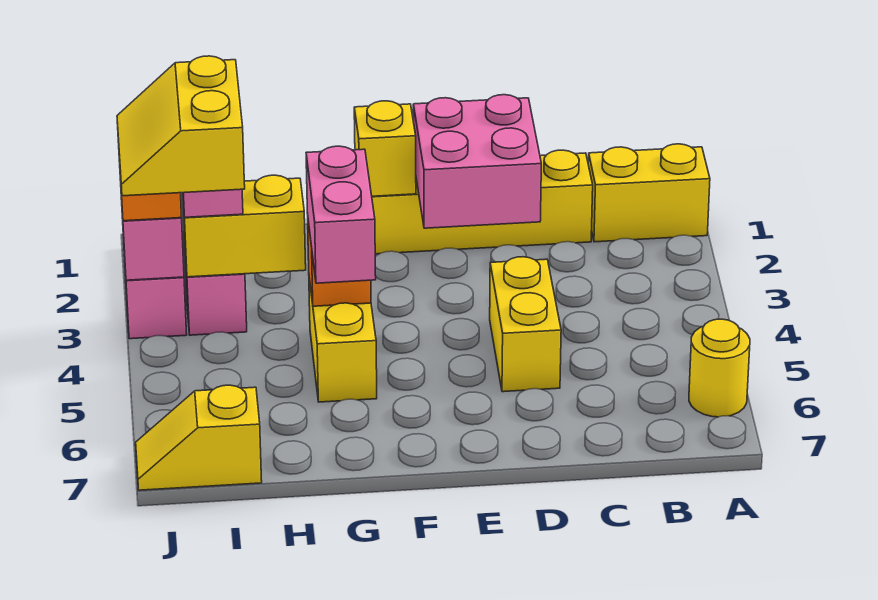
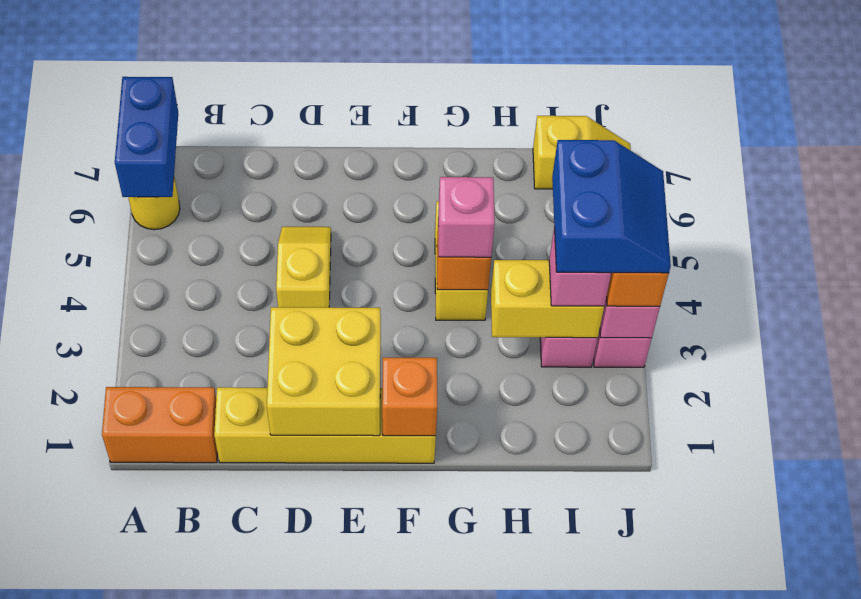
yellow 1x2 brick [588,144,710,242] -> orange 1x2 brick [102,387,217,463]
none -> blue 1x2 brick [115,77,178,197]
pink 2x2 brick [413,95,541,228] -> yellow 2x2 brick [267,307,381,436]
yellow 1x2 brick [490,257,561,392] -> yellow 1x2 slope [276,227,331,307]
yellow 1x1 brick [354,101,416,196] -> orange 1x1 brick [382,358,437,436]
pink 1x2 brick [306,146,376,283] -> pink 1x1 brick [438,177,495,257]
yellow 2x2 slope [117,56,245,196] -> blue 2x2 slope [552,140,671,273]

